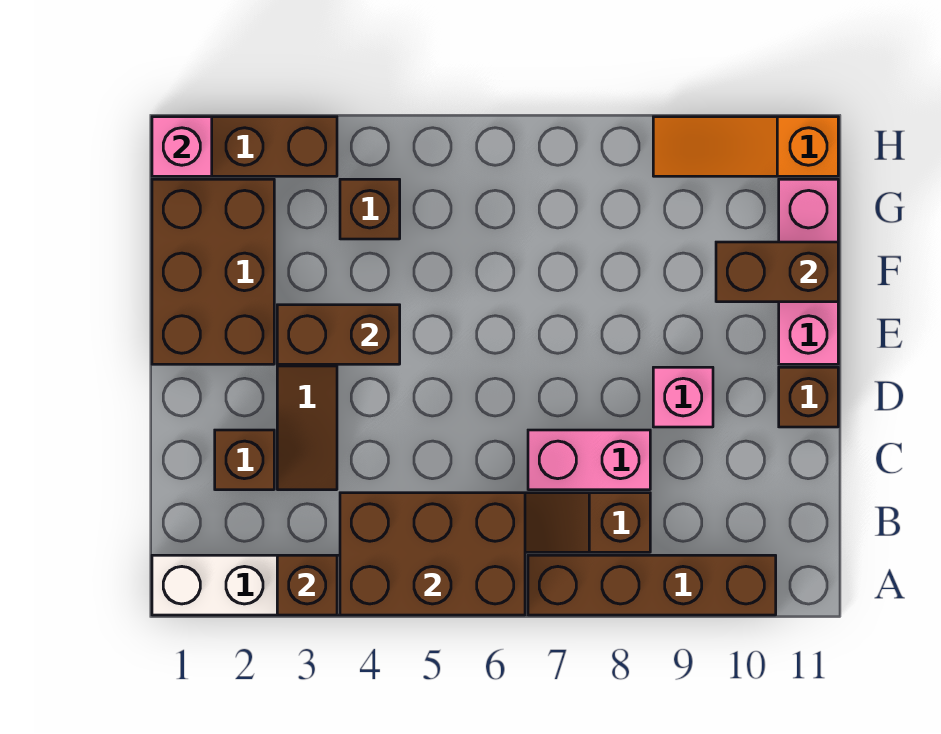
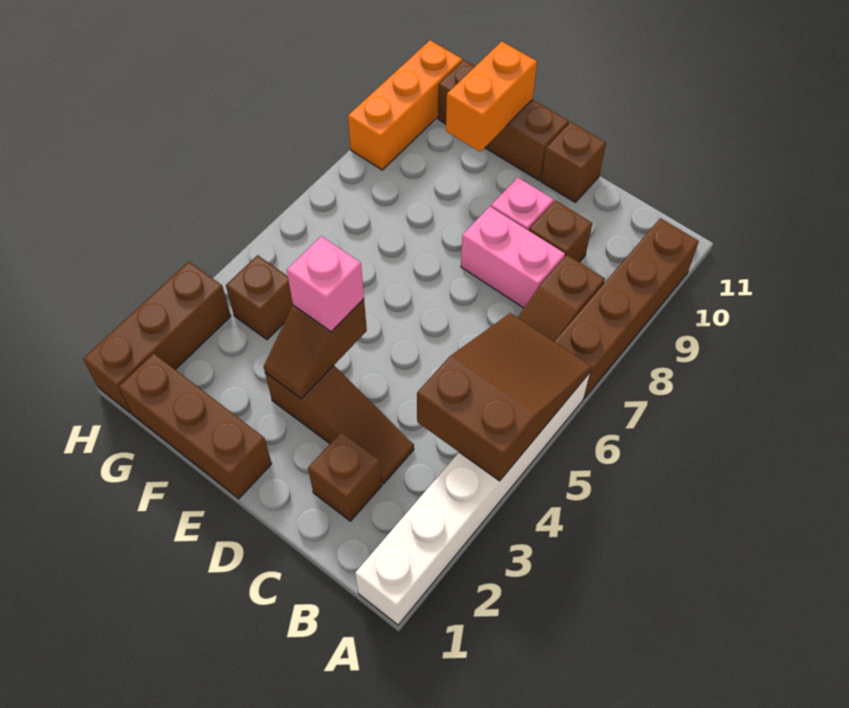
brown 1x1 brick [277,555,337,615] -> brown 1x1 brick moved to [529,201,592,262]
brown 2x3 brick [340,493,525,615] -> brown 2x3 slope [417,313,591,481]
pink 1x2 brick [528,430,650,490] -> pink 1x2 brick turned to [461,207,565,308]
brown 2x3 brick [152,179,274,364] -> brown 1x3 brick [119,353,272,499]
brown 1x2 brick [277,305,400,364] -> brown 1x2 slope [264,299,367,399]
pink 1x3 brick [779,179,838,364] -> brown 1x3 brick [438,60,569,180]
brown 1x2 brick [716,242,838,302] -> orange 1x2 brick [446,41,537,152]
pink 1x1 brick [152,117,212,176] -> pink 1x1 brick moved to [287,236,364,332]
orange 1x3 slope [653,117,838,176] -> orange 1x3 brick [348,40,462,170]

